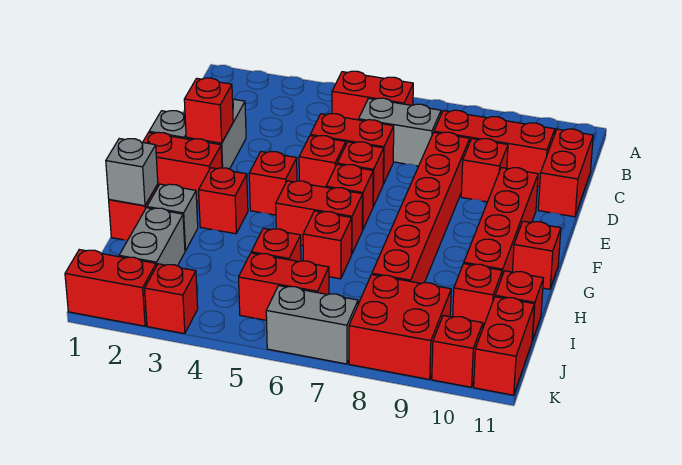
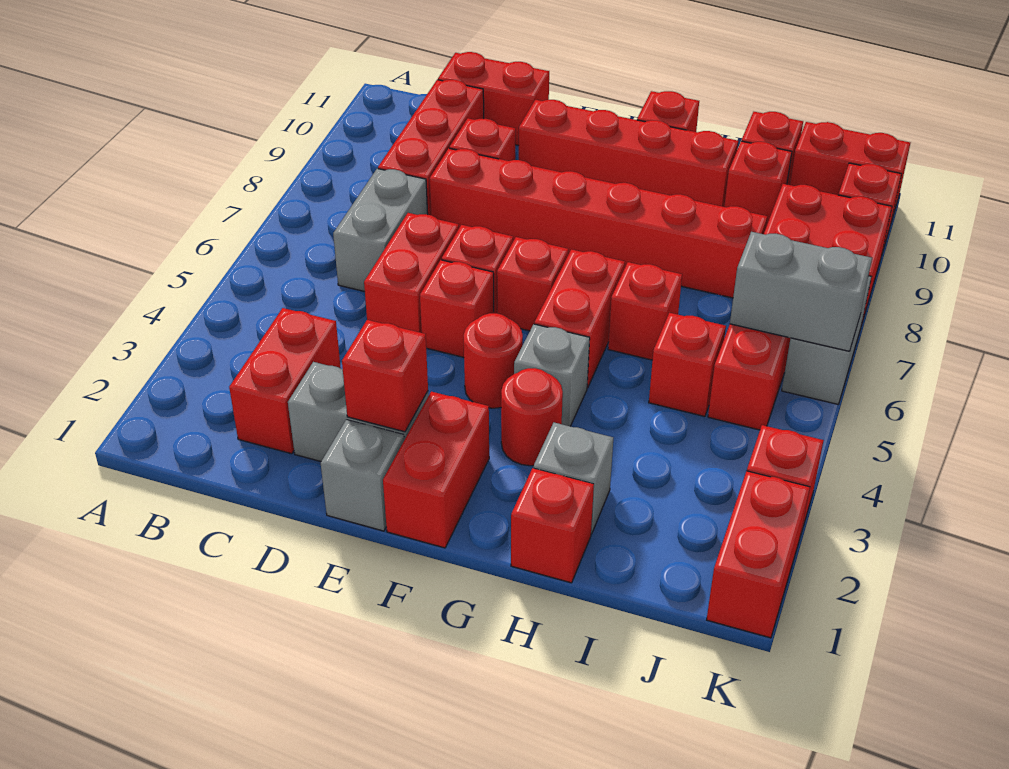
red 1x2 brick [332,71,413,120] -> red 1x2 brick moved to [229,308,341,454]
red 1x1 brick [249,152,297,215] -> red 1x1 round brick [464,313,523,408]
red 1x1 brick [199,168,248,234] -> red 1x1 round brick [501,368,563,466]
grey 1x1 brick [106,139,158,206] -> grey 1x1 brick moved to [514,324,590,426]
grey 1x2 brick [119,208,185,266] -> grey 1x2 brick moved to [730,232,872,351]

